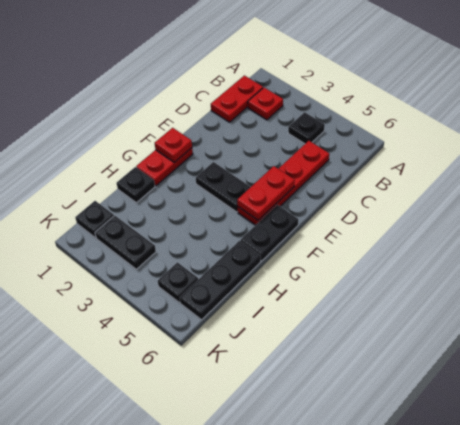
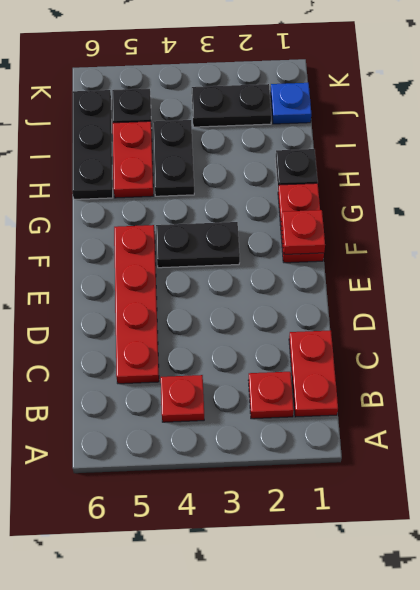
black 1x1 plate [288,112,325,144] -> red 1x1 plate [161,375,204,422]
red 1x2 plate [237,166,295,220] -> red 1x2 plate moved to [113,121,153,198]
black 1x2 plate [240,205,298,261] -> black 1x2 plate moved to [153,120,194,196]
black 1x1 plate [75,201,114,238] -> blue 1x1 plate [270,83,311,124]

